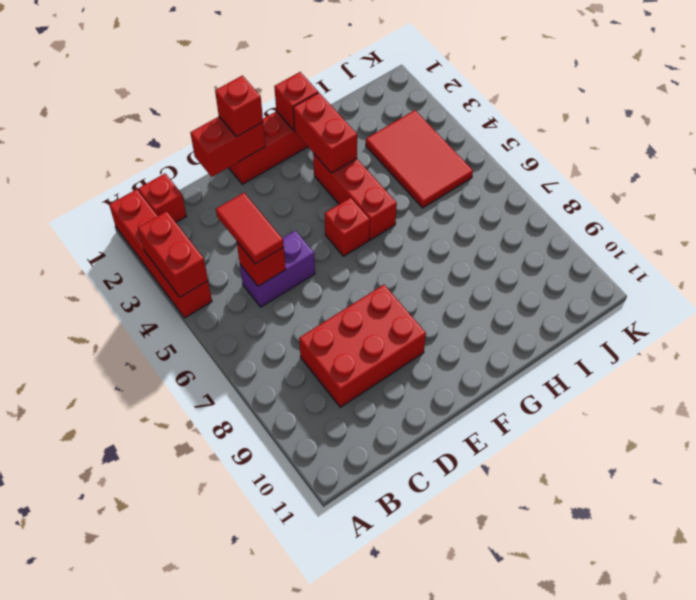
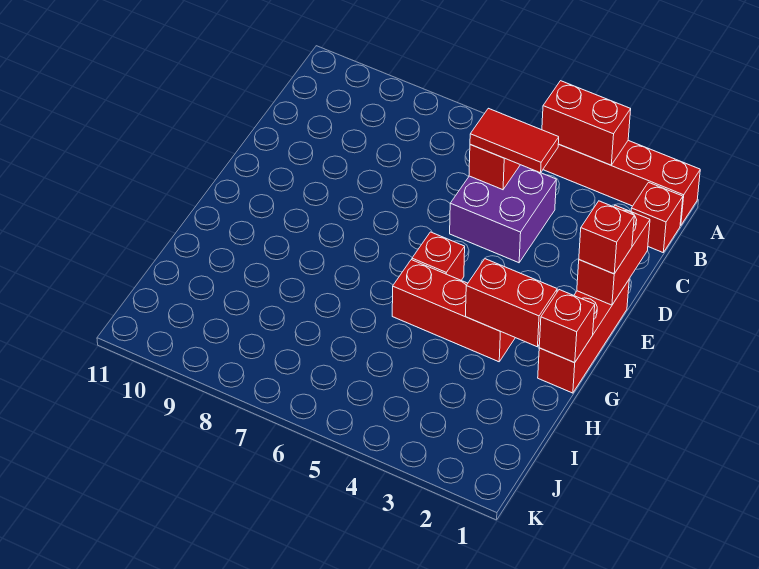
purple 1x2 brick [240,231,315,307] -> purple 2x2 brick [450,165,556,263]
red 2x3 brick [299,285,426,407] -> none
red 2x3 tile [366,110,473,208] -> none

